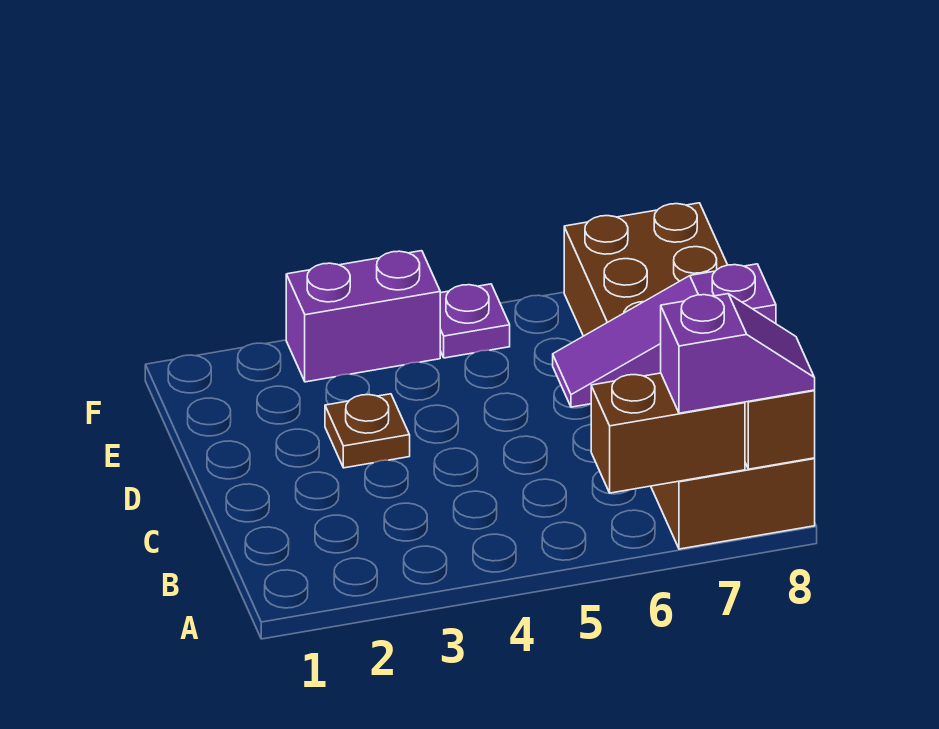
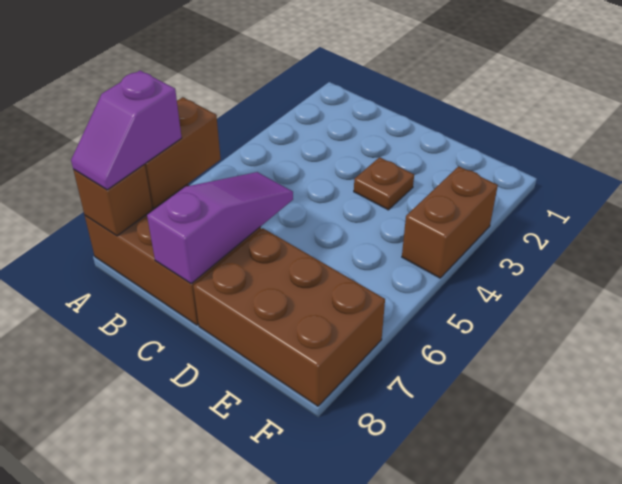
purple 1x2 brick [286,251,440,382] -> brown 1x2 brick [402,166,498,278]
purple 1x1 plate [440,284,510,358] -> none

